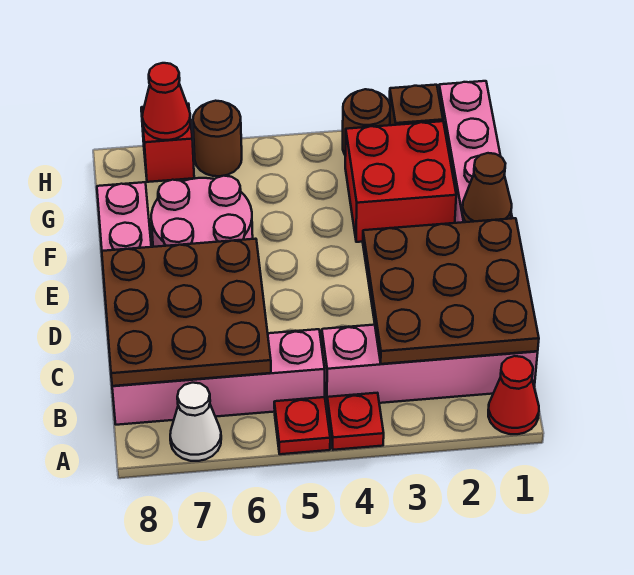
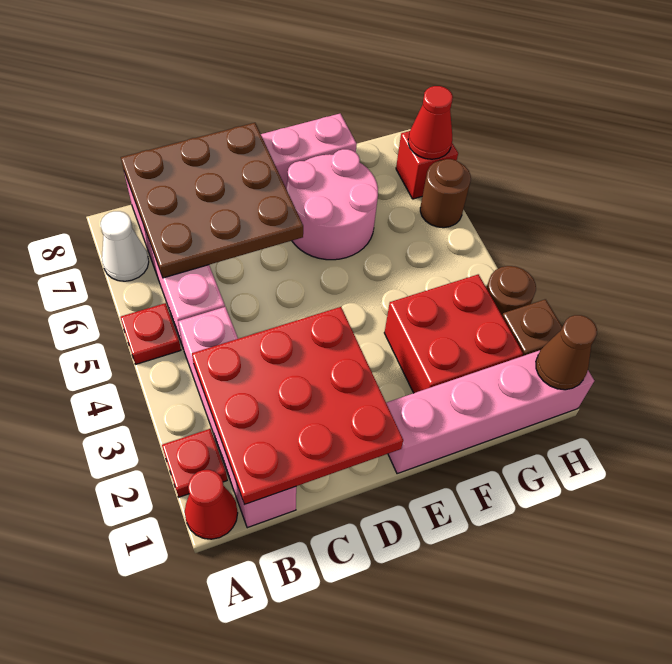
red 1x1 plate [327,393,384,450] -> red 1x1 plate moved to [162,429,227,497]
brown 3x3 plate [363,218,539,364] -> red 3x3 plate [192,307,403,505]
brown 1x1 cone [462,153,512,222] -> brown 1x1 cone moved to [536,315,597,390]

